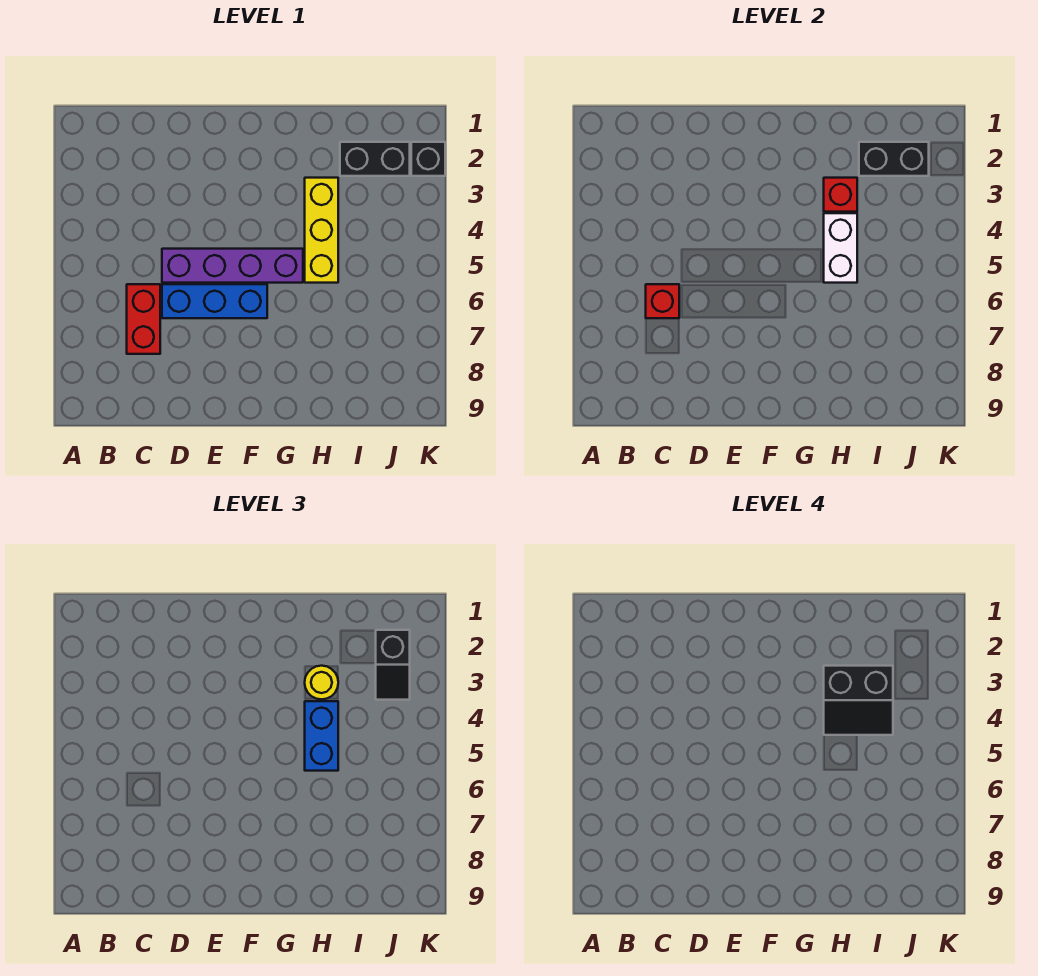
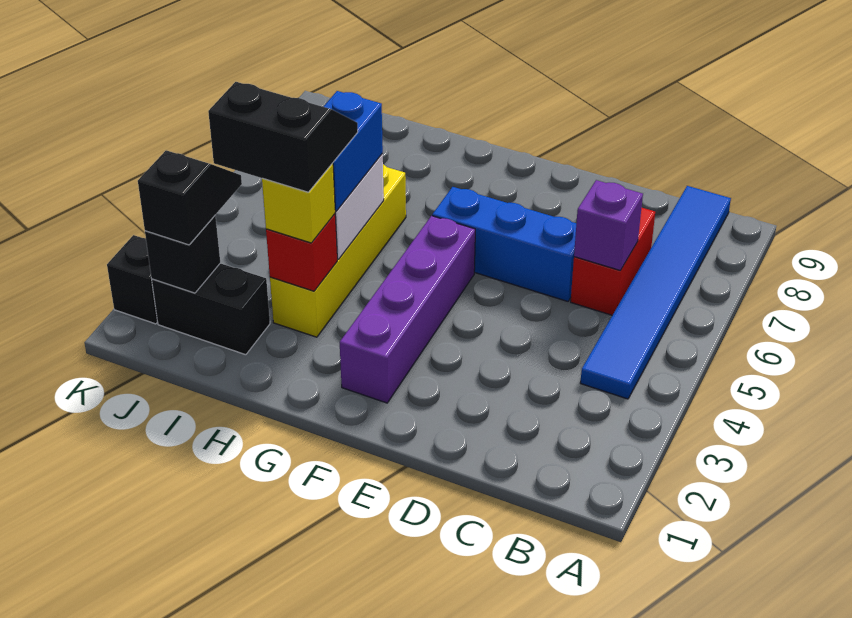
none -> blue 1x6 tile [580,186,731,399]
red 1x1 brick [646,284,679,318] -> purple 1x1 brick [574,180,643,271]
purple 1x4 brick [162,249,303,283] -> purple 1x4 brick turned to [340,216,475,403]
yellow 1x3 brick [305,178,338,283] -> yellow 1x4 brick [270,164,406,337]
yellow 1x1 round brick [305,666,338,699] -> yellow 1x1 brick [262,163,335,243]
black 1x2 brick [859,142,929,176] -> black 1x1 brick [145,216,220,293]

